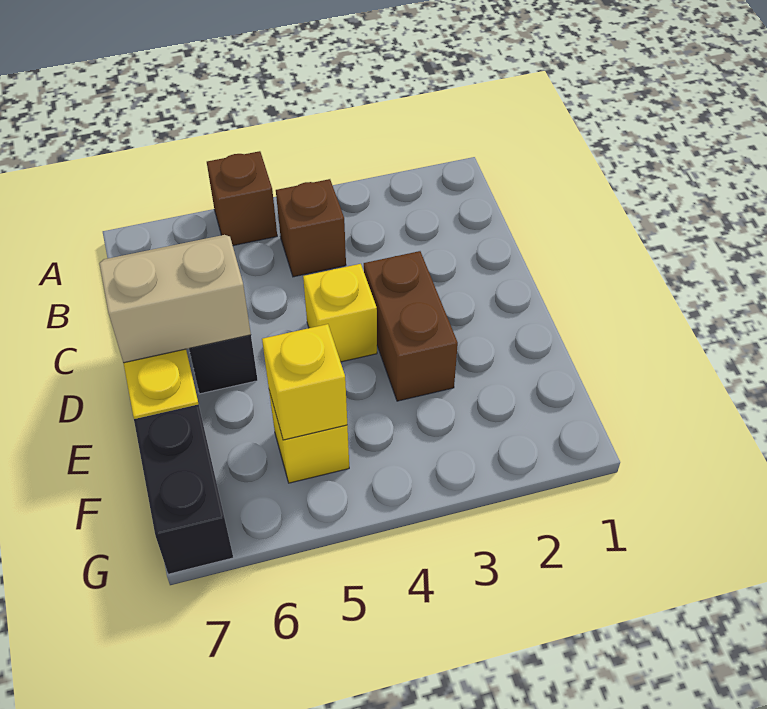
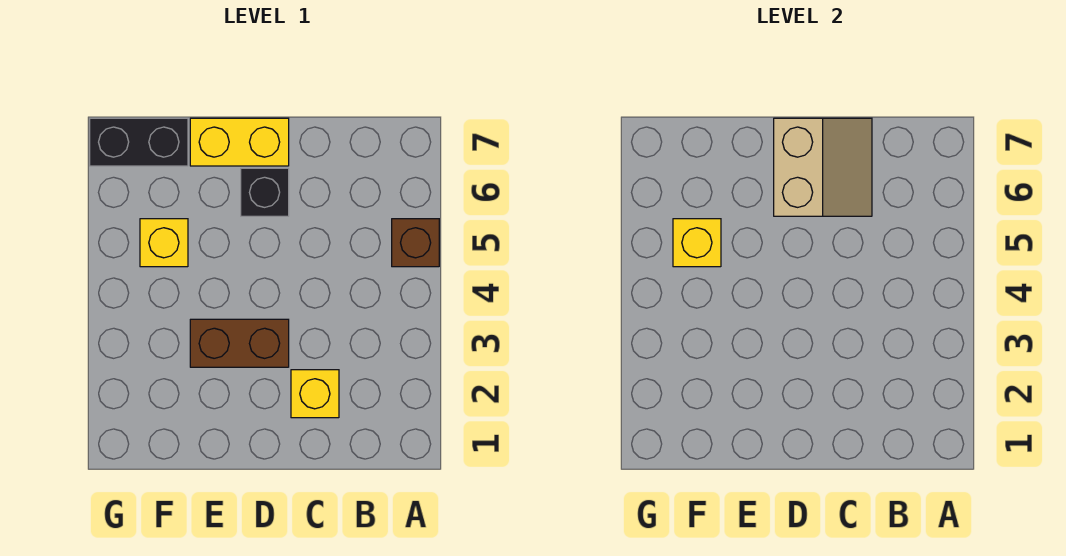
brown 1x1 brick [276,179,346,277] -> none
yellow 1x1 brick [303,264,377,362] -> yellow 1x1 brick moved to [291,370,339,418]

